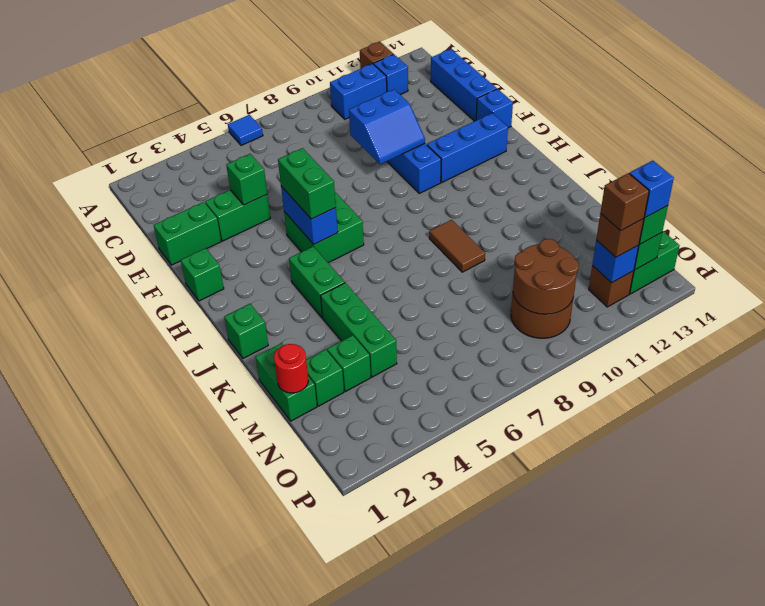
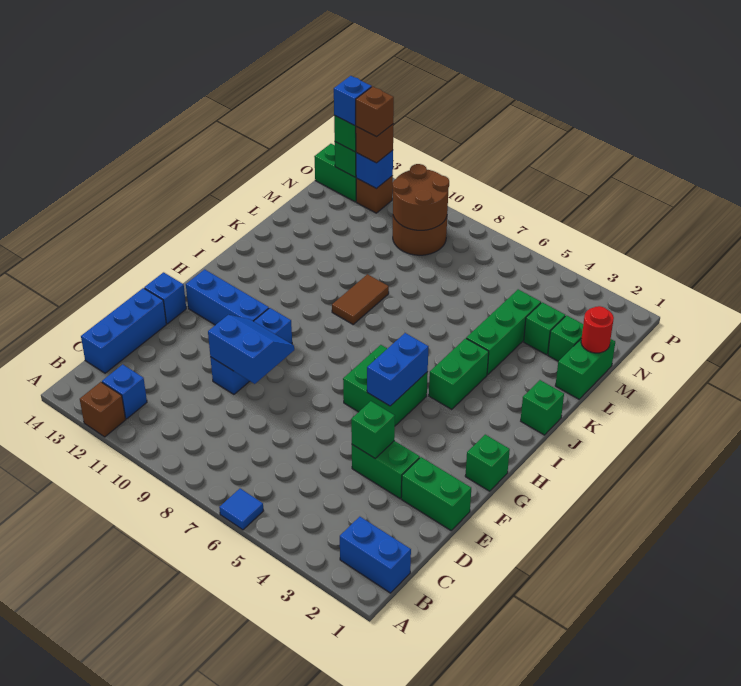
blue 1x2 brick [330,64,387,119] -> blue 1x2 brick moved to [340,517,411,593]
green 1x2 brick [278,148,336,219] -> none

